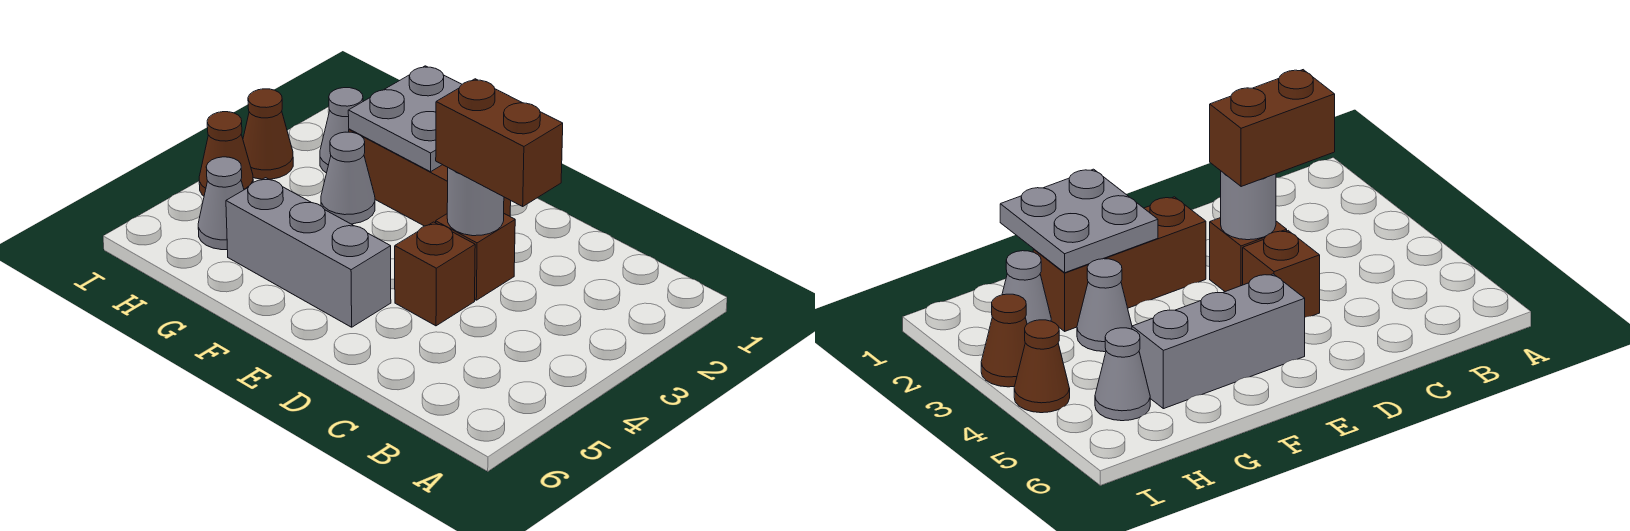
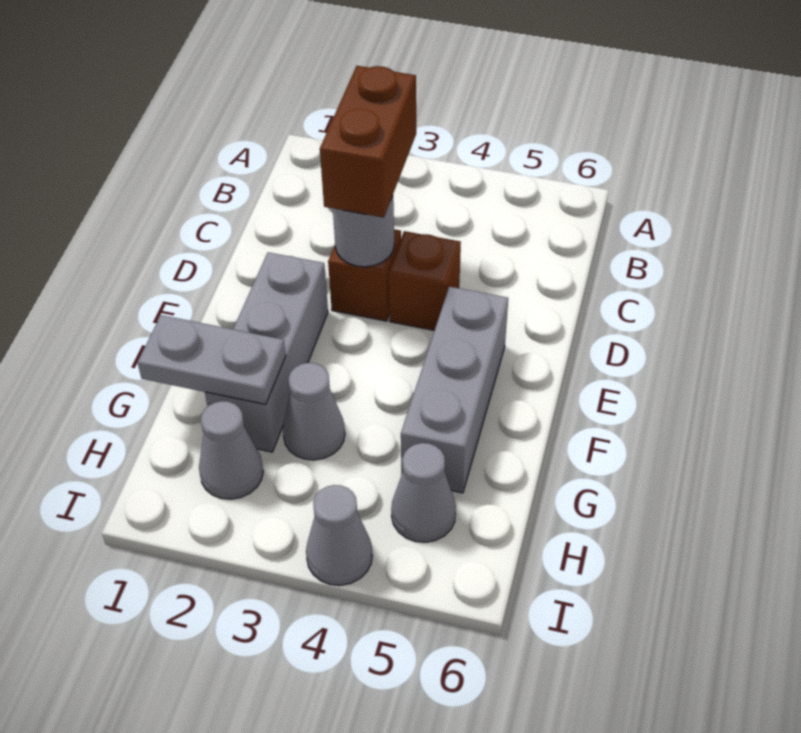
brown 1x3 brick [349,129,511,226] -> grey 1x3 brick [205,252,328,452]
grey 2x2 plate [348,66,462,172] -> grey 1x2 plate [138,315,286,404]
brown 1x1 cone [243,89,293,179] -> none
brown 1x1 cone [199,112,253,196] -> grey 1x1 cone [306,485,372,585]

